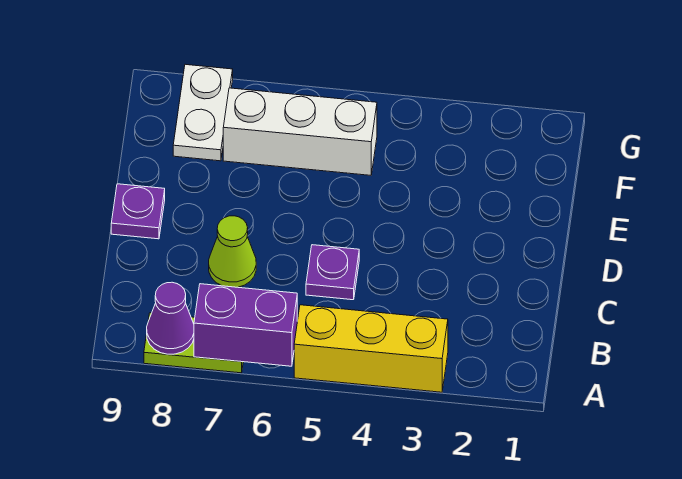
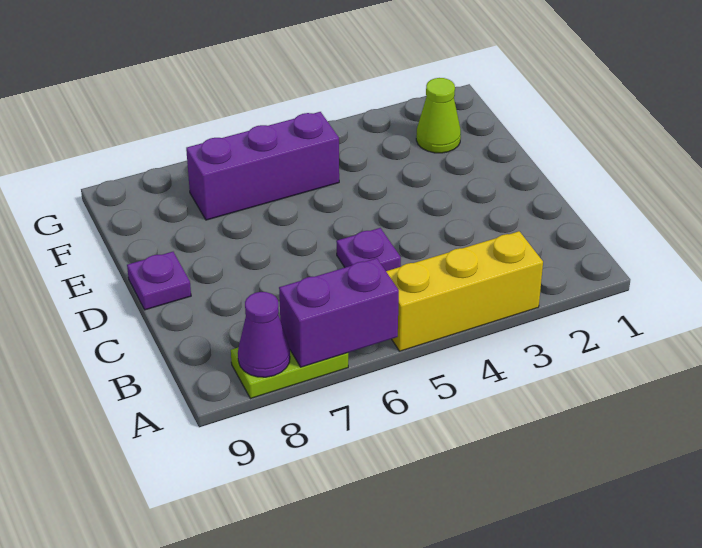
lime 1x1 cone [209,216,256,287] -> lime 1x1 cone moved to [416,78,461,153]
white 1x3 brick [223,88,377,175] -> purple 1x3 brick [186,112,339,220]
white 1x2 plate [173,64,233,161] -> none

